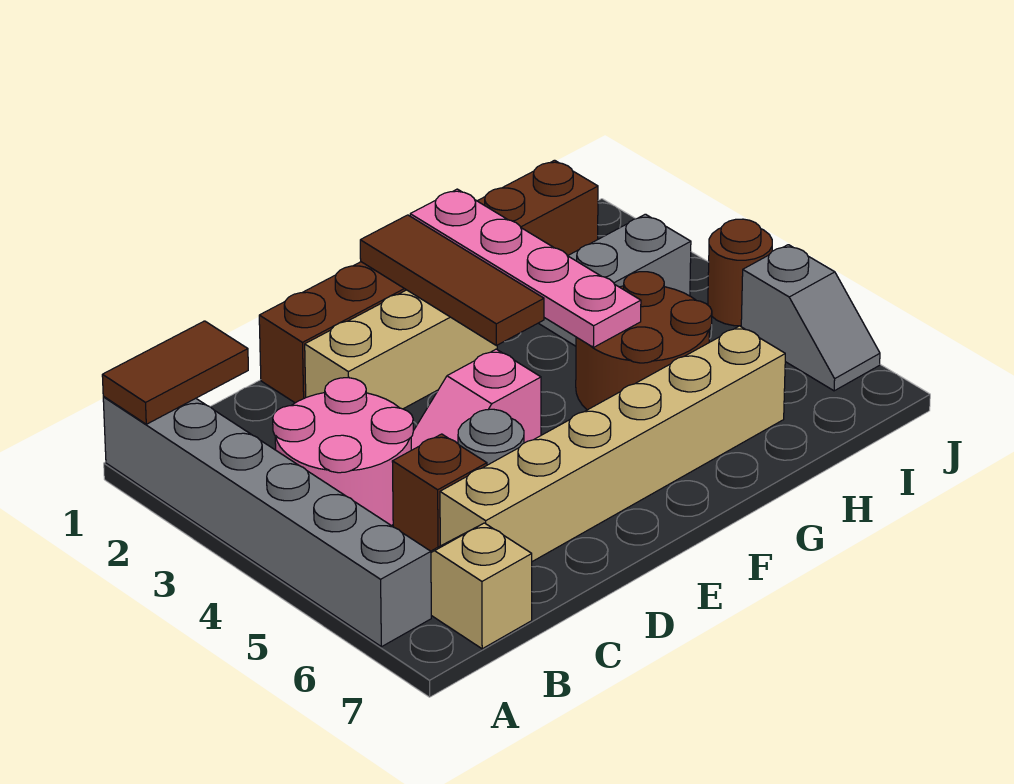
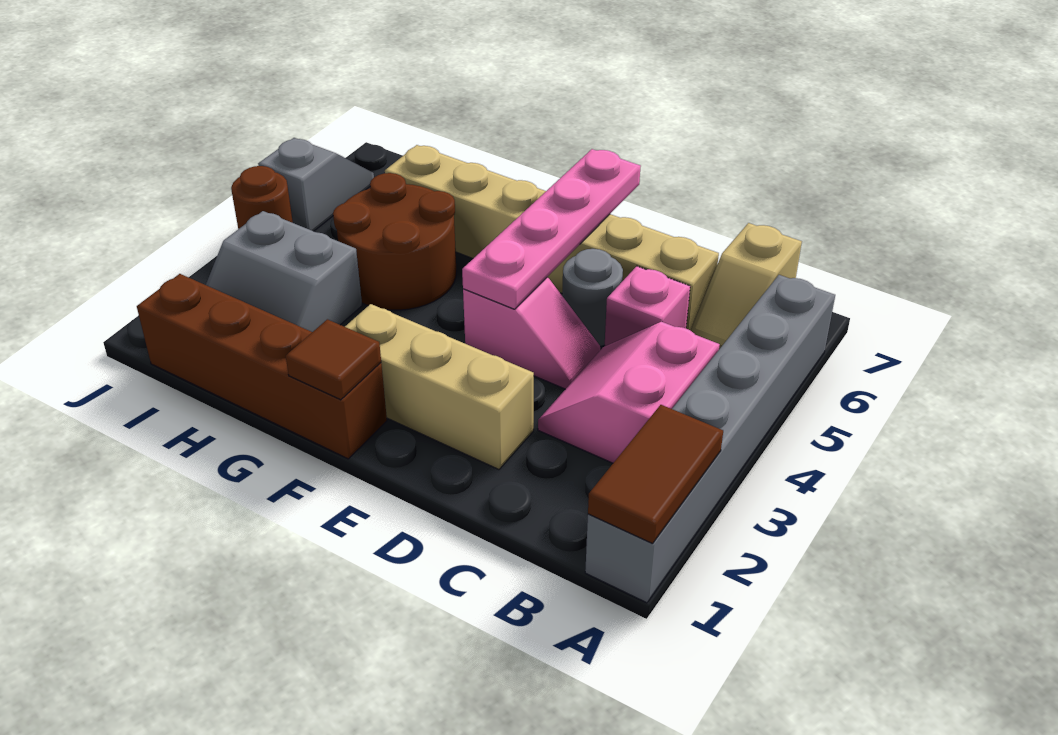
brown 1x2 tile [102,321,248,424] -> brown 1x2 tile turned to [588,405,723,544]
pink 2x2 round brick [273,378,413,526] -> pink 2x2 slope [538,322,720,463]
brown 1x1 brick [392,434,487,551] -> pink 1x1 brick [605,266,690,346]
brown 1x6 brick [259,160,598,403] -> brown 1x4 brick [137,274,387,459]
brown 1x3 tile [360,215,544,345] -> brown 1x1 tile [286,319,381,400]
pink 1x4 plate [410,189,641,347] -> pink 1x4 plate moved to [462,149,641,309]

